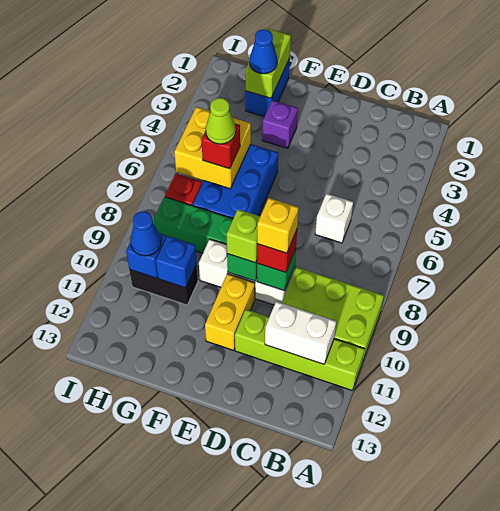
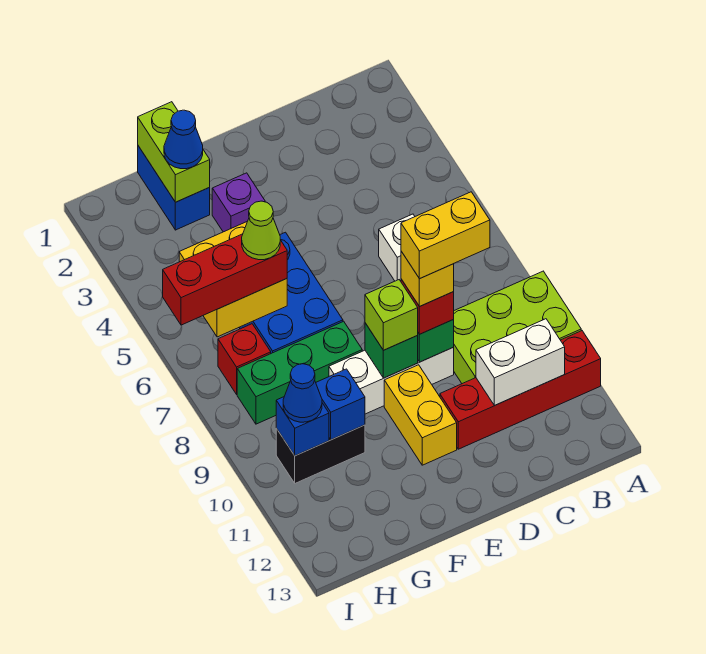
lime 1x4 brick [235,309,365,390] -> red 1x4 brick [440,331,601,449]
none -> yellow 1x2 brick [401,192,490,279]
red 1x1 brick [201,124,240,169] -> red 1x3 brick [163,234,287,325]

